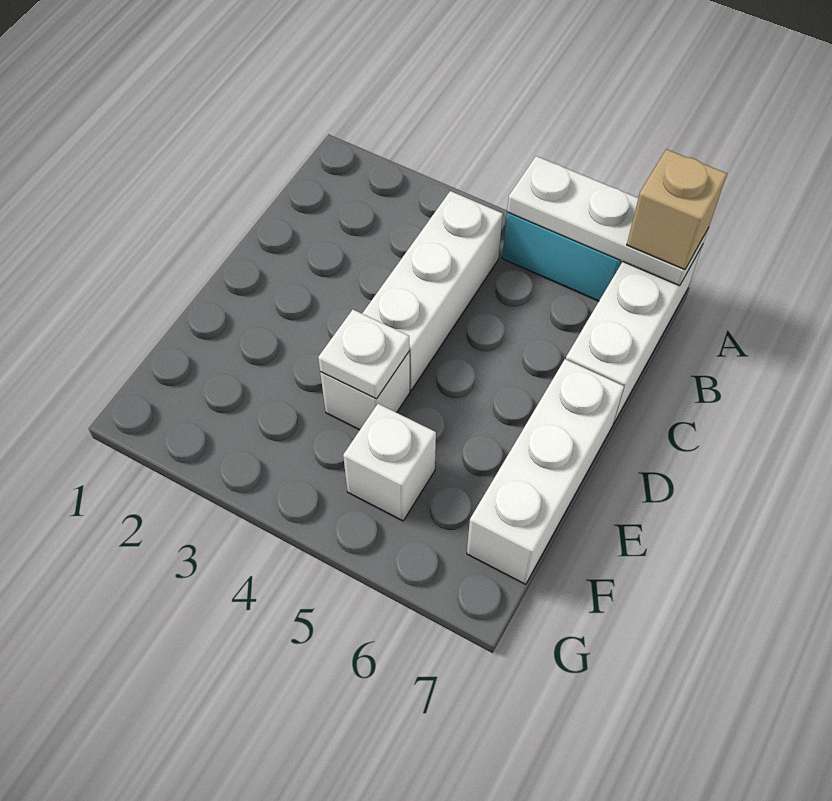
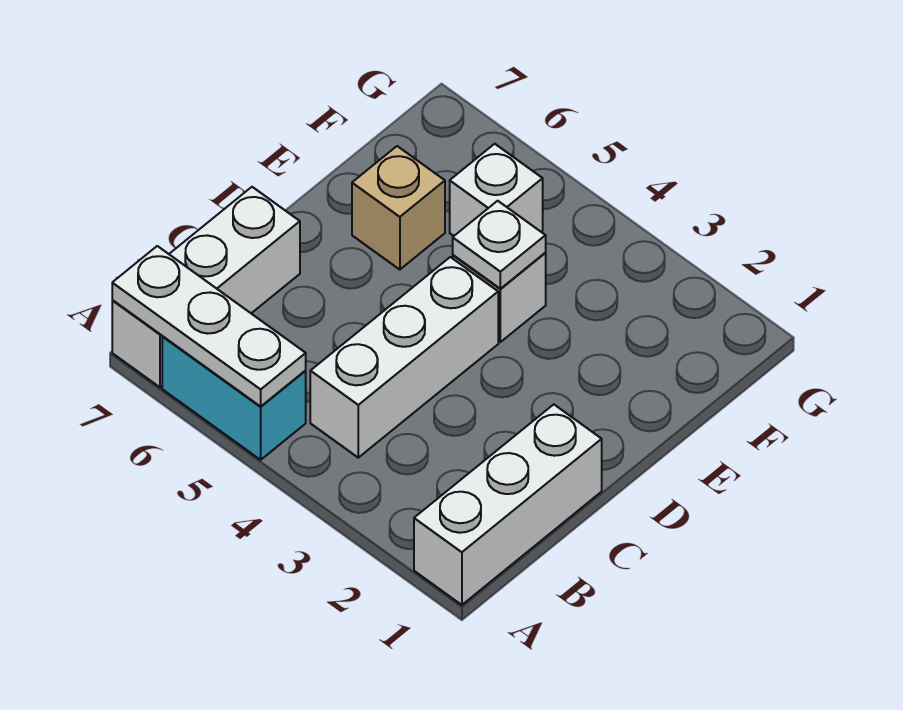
tan 1x1 brick [627,149,727,270] -> tan 1x1 brick moved to [352,146,445,270]
white 1x3 brick [467,359,624,584] -> white 1x3 brick moved to [414,404,602,605]

